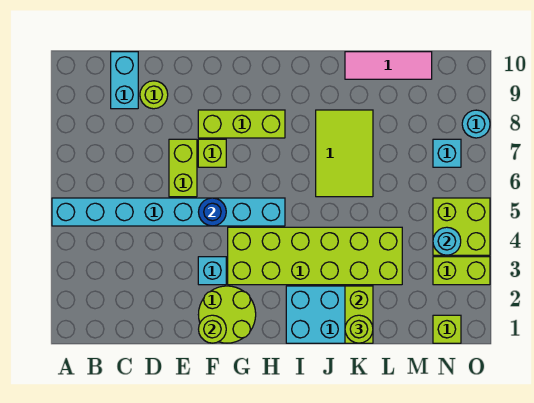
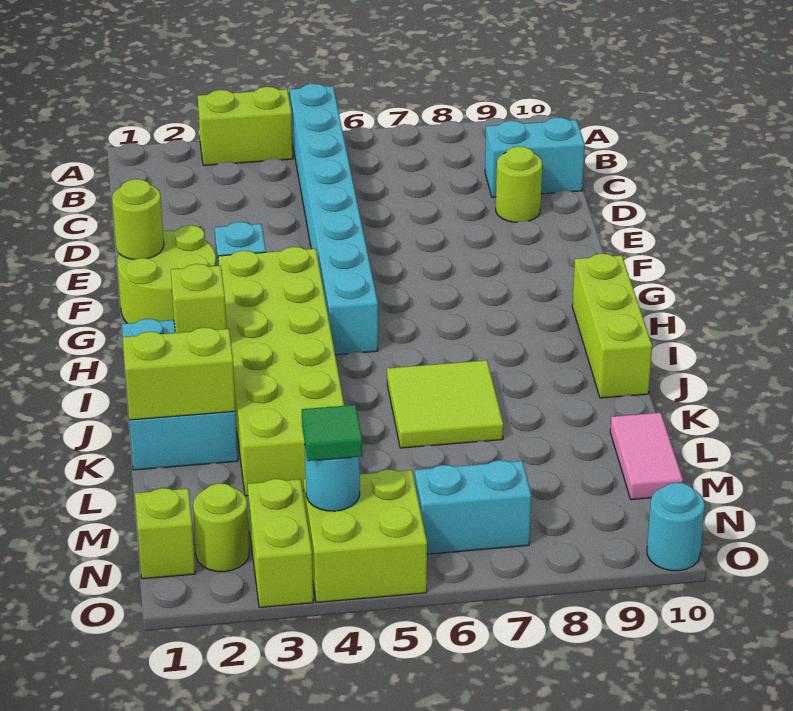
lime 1x2 brick [169,139,197,197] -> lime 1x2 brick moved to [198,87,293,165]
blue 1x1 round brick [199,198,226,226] -> none
lime 1x1 brick [198,139,226,167] -> lime 1x1 brick moved to [171,264,226,333]
lime 1x3 brick [198,110,285,138] -> lime 1x3 brick moved to [572,254,652,398]
lime 2x3 tile [316,110,373,197] -> lime 2x2 tile [387,360,503,448]
lime 1x1 round brick [345,315,373,343] -> lime 1x1 round brick moved to [193,483,249,572]
pink 1x3 tile [345,52,432,79] -> pink 1x2 tile [610,413,683,500]
none -> green 1x1 tile [302,405,362,461]
cyan 1x1 brick [433,139,461,167] -> cyan 1x2 brick [415,460,531,554]
cyan 1x1 round brick [462,110,490,138] -> cyan 1x1 round brick moved to [647,483,705,571]

